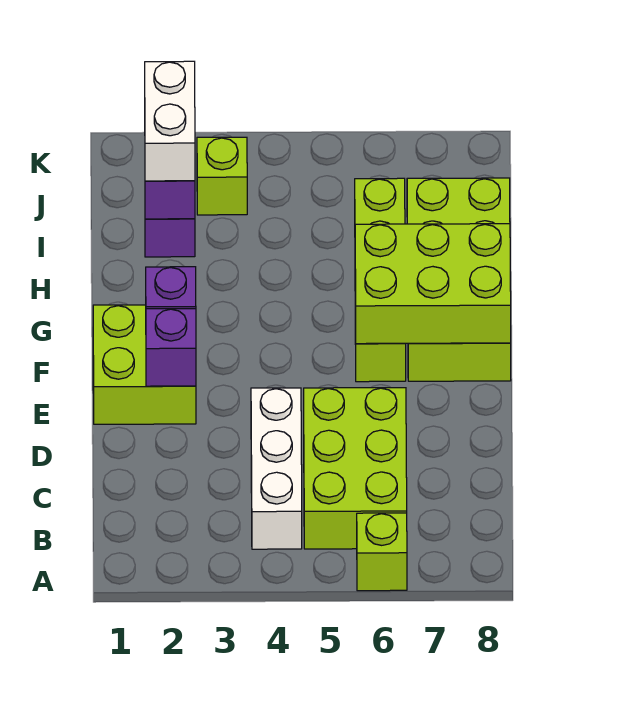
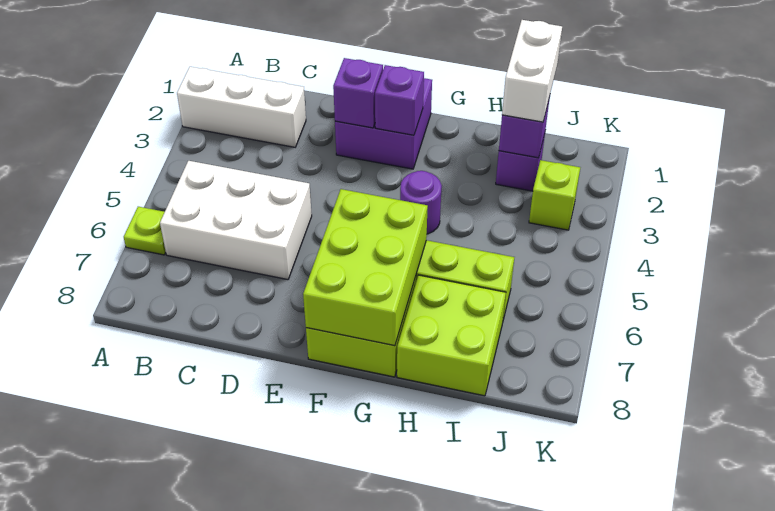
lime 1x1 brick [357,513,407,591] -> lime 1x1 plate [124,207,166,255]
white 1x3 brick [251,388,302,549] -> white 1x3 brick moved to [177,67,306,147]
lime 2x3 brick [304,388,407,549] -> white 2x3 brick [160,161,312,280]
lime 2x2 brick [93,305,196,424] -> purple 2x2 brick [335,78,432,169]
none -> purple 1x1 round brick [400,171,442,234]
white 1x2 brick [145,61,195,181] -> white 1x2 brick turned to [502,20,562,122]

